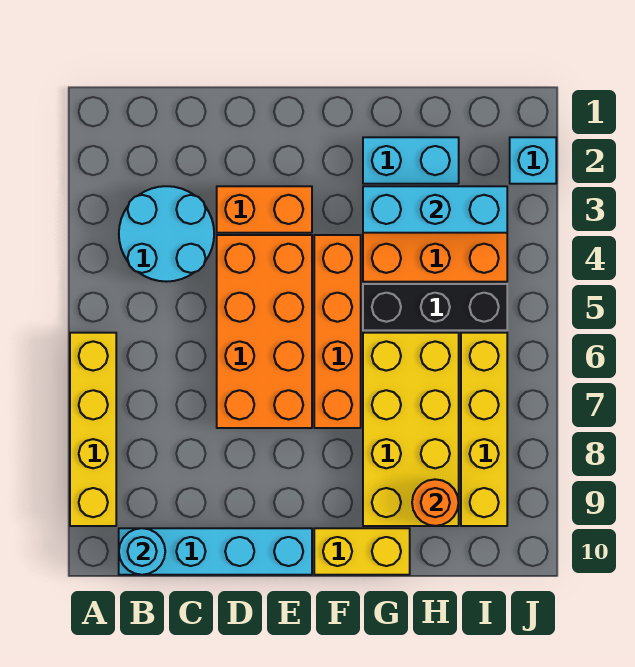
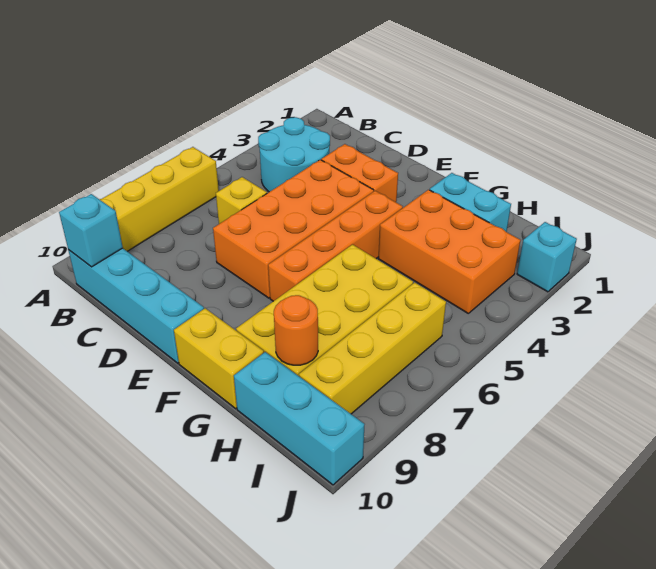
cyan 1x1 round brick [119,528,165,575] -> cyan 1x1 brick [59,194,123,267]
none -> yellow 1x1 brick [216,177,267,224]
cyan 1x3 brick [363,186,507,233] -> cyan 1x3 brick moved to [234,352,365,485]
black 1x3 brick [363,284,507,330] -> none

